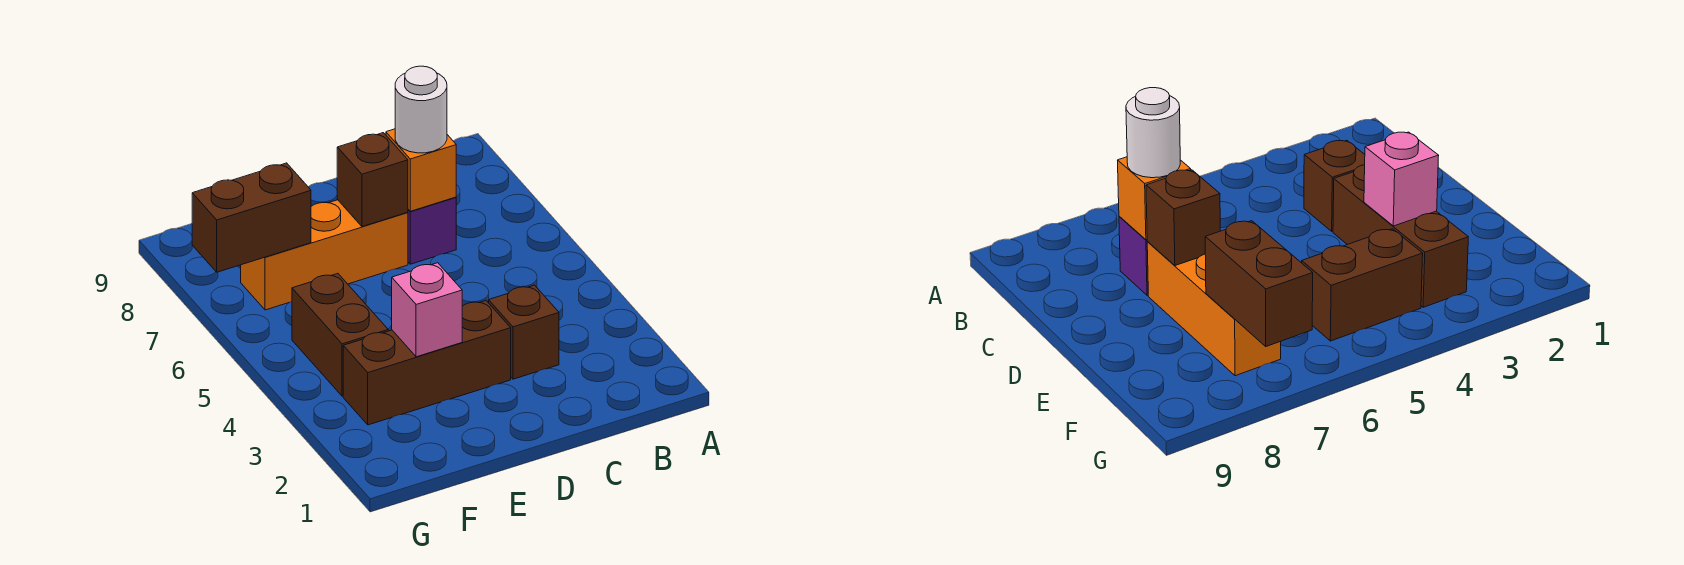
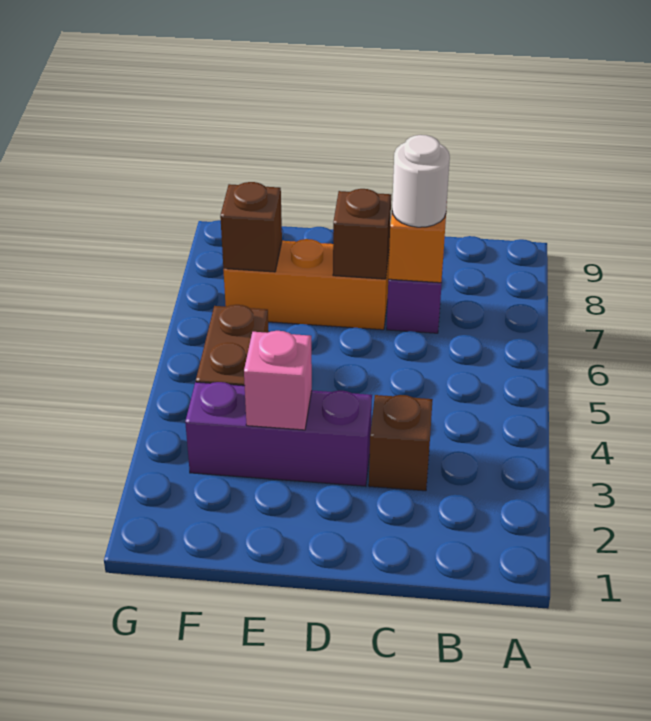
brown 1x3 brick [343,301,511,425] -> purple 1x3 brick [185,382,372,486]
brown 1x2 brick [192,163,311,272] -> brown 1x1 brick [220,182,282,272]

